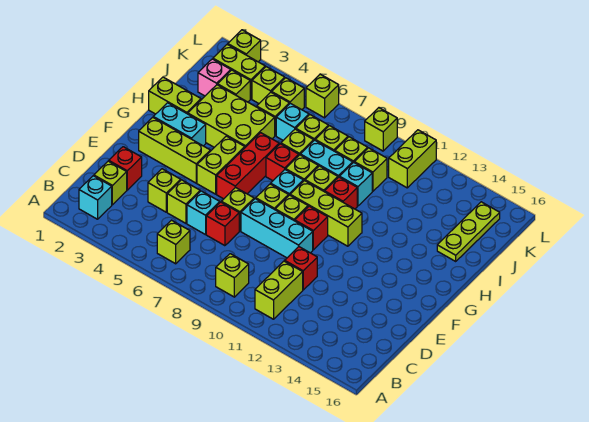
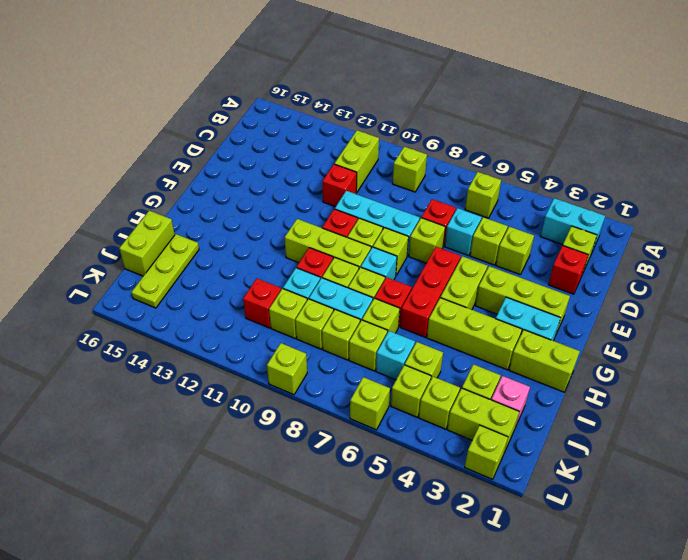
cyan 1x1 brick [79,176,112,219] -> cyan 1x2 brick [541,198,605,252]
lime 2x3 brick [188,85,275,147] -> lime 1x3 brick [427,298,522,370]
none -> red 1x1 brick [243,279,281,328]
lime 1x2 brick [389,130,436,188] -> lime 1x2 brick moved to [119,211,175,276]

